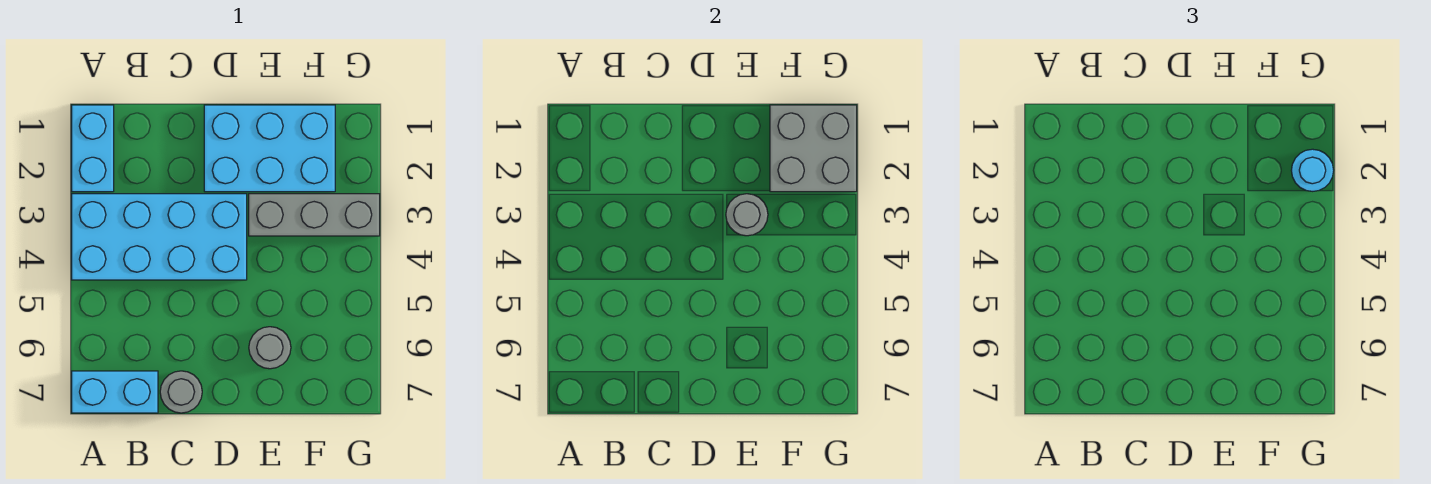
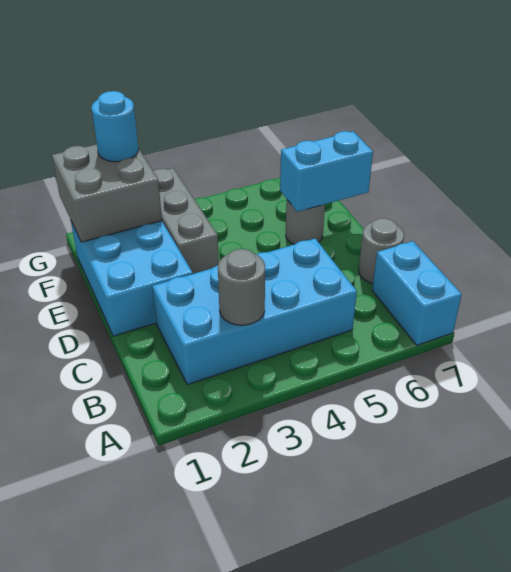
cyan 1x2 brick [72,105,114,192] -> cyan 1x2 brick moved to [280,131,373,212]
cyan 2x4 brick [72,194,247,280] -> cyan 2x4 brick turned to [152,239,357,385]
grey 1x1 round brick [726,194,768,236] -> grey 1x1 round brick moved to [218,249,265,325]

